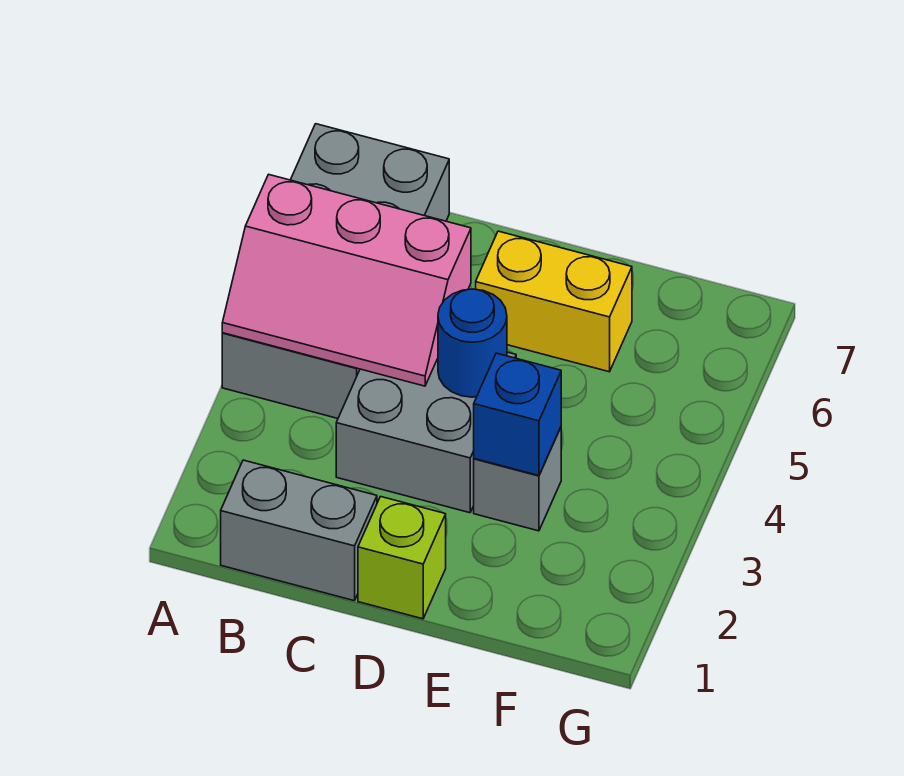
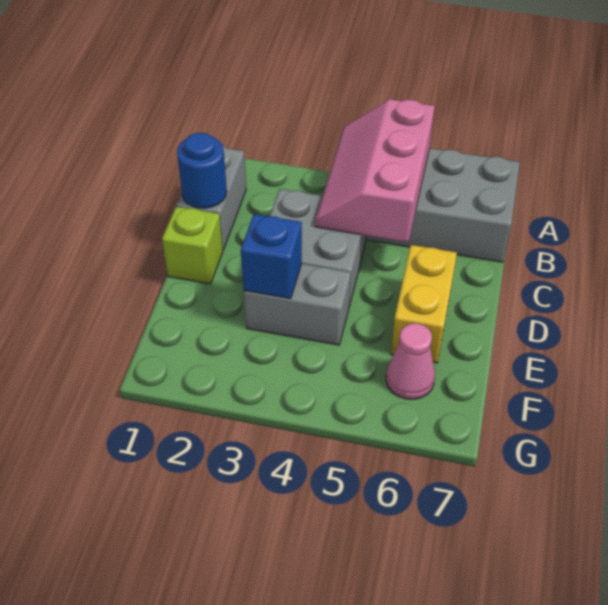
blue 1x1 round brick [438,289,507,397] -> blue 1x1 round brick moved to [177,133,227,208]
grey 1x1 brick [474,428,561,531] -> grey 1x2 brick [244,264,351,345]
none -> pink 1x1 cone [386,323,435,399]

